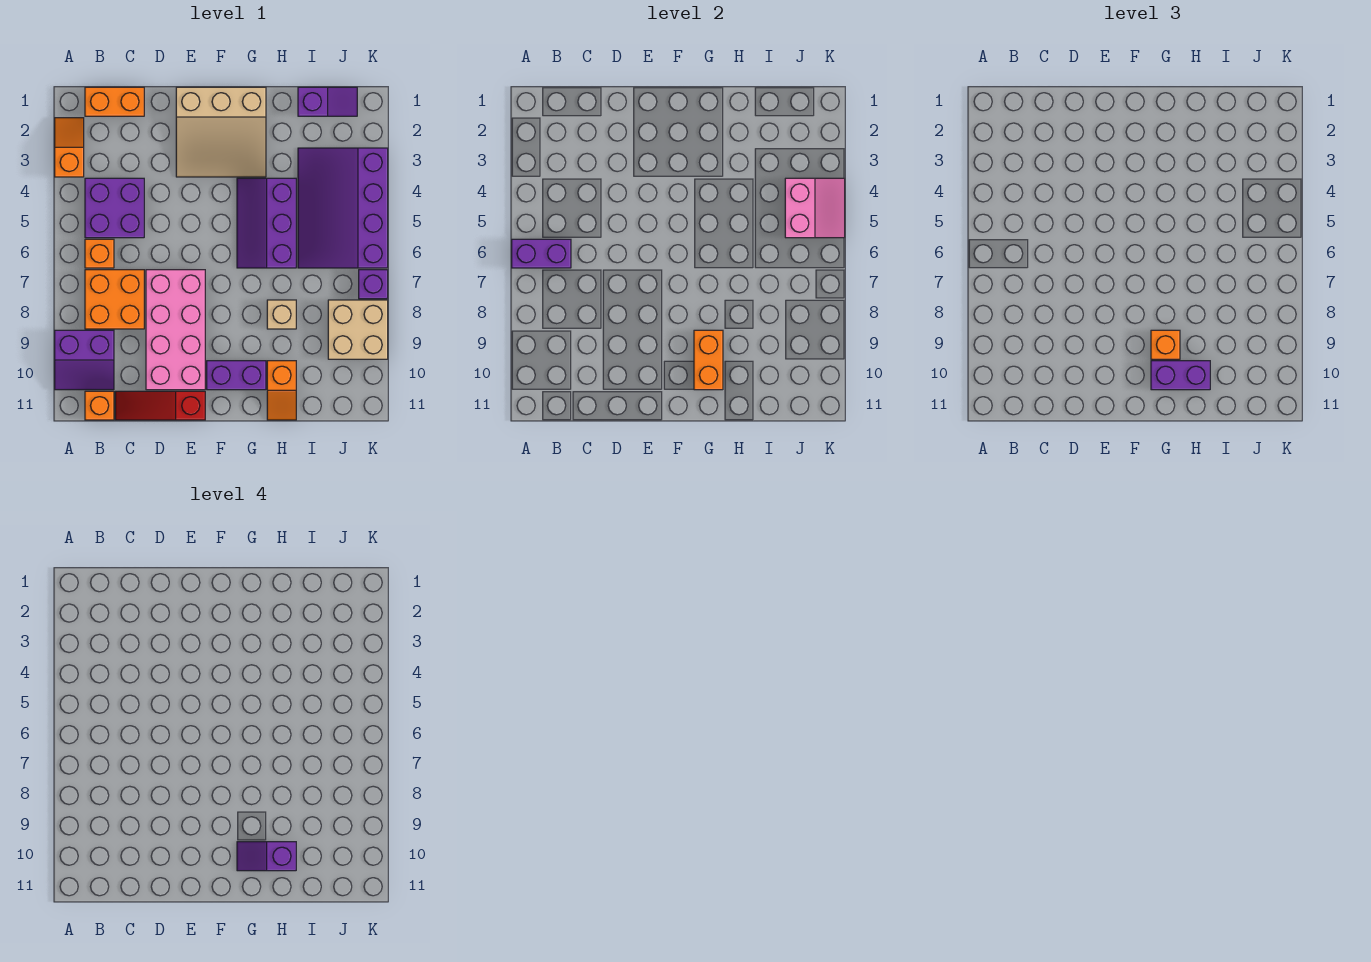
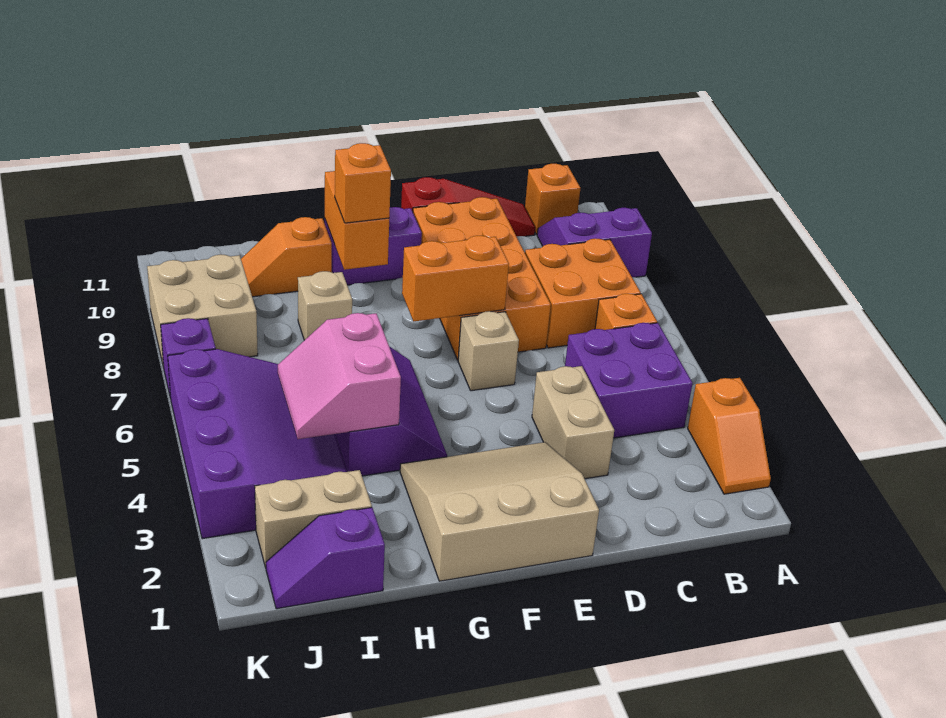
purple 1x2 brick [512,239,571,268] -> none
orange 1x2 brick [85,87,144,116] -> orange 1x2 brick moved to [402,236,509,322]
none -> tan 1x2 brick [532,366,614,479]
pink 2x4 brick [146,270,205,390] -> orange 2x4 brick [413,197,551,360]
none -> tan 1x1 brick [458,311,519,391]
purple 1x2 brick [1151,361,1210,390] -> none
purple 1x2 slope [237,842,296,871] -> none
orange 1x2 slope [267,361,296,420] -> orange 1x2 slope turned to [241,217,332,297]
none -> tan 1x2 brick [255,470,372,568]
pink 2x2 slope [785,178,845,238] -> pink 2x2 slope moved to [278,313,401,439]

